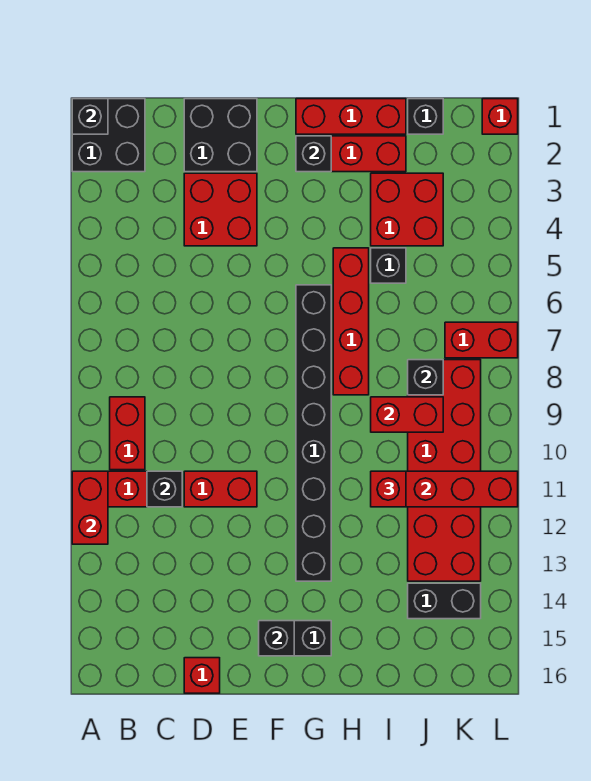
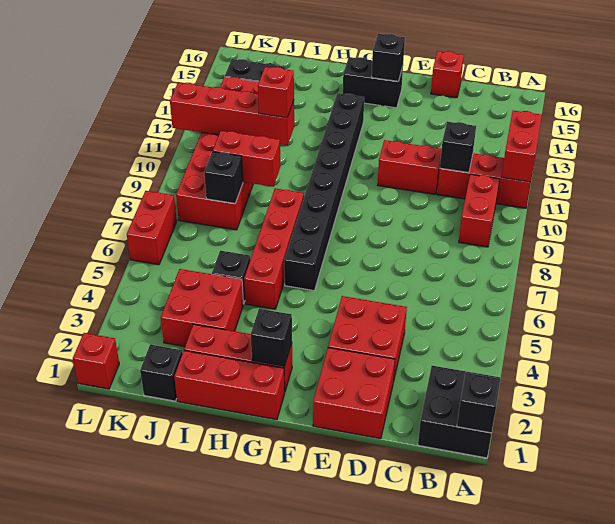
black 2x2 brick [184,99,257,172] -> red 2x2 brick [313,348,395,439]
red 1x2 brick [445,322,518,358] -> red 1x2 brick turned to [127,191,177,265]

